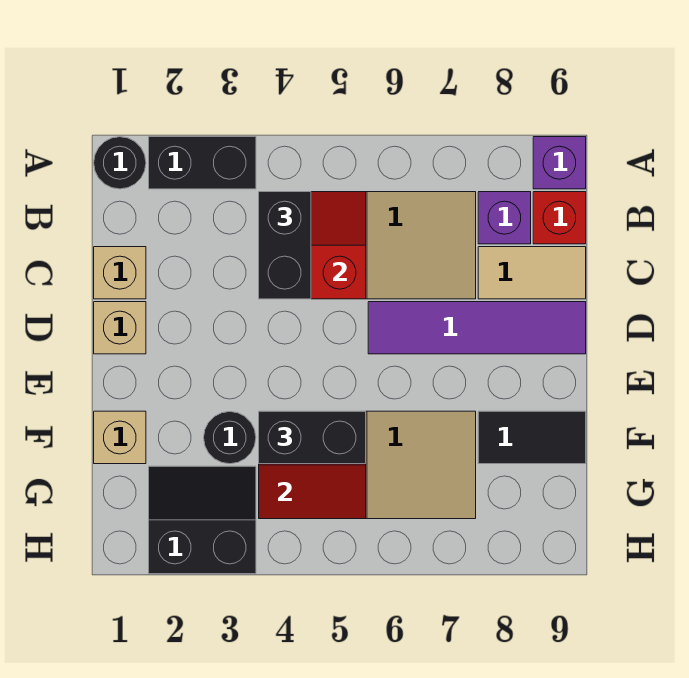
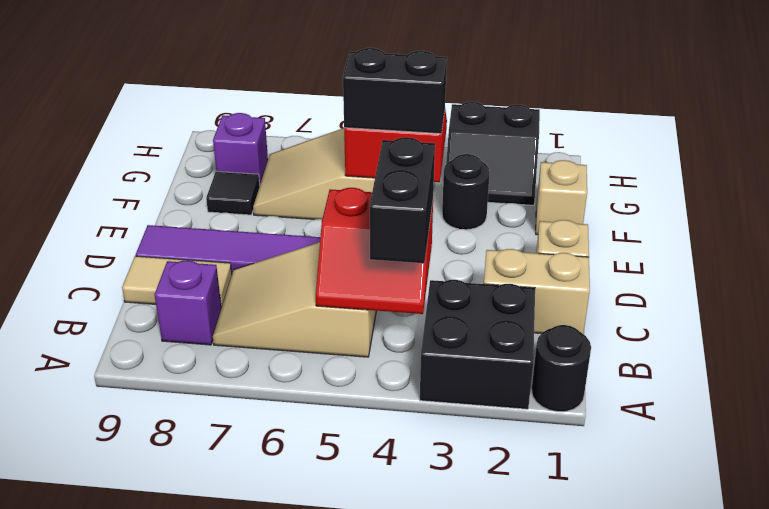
black 1x2 brick [149,137,256,189] -> black 2x2 brick [420,280,535,409]
purple 1x1 brick [533,137,586,189] -> purple 1x1 brick moved to [213,113,268,184]
red 1x1 brick [533,192,586,244] -> none
tan 1x1 brick [94,247,146,299] -> tan 1x2 brick [484,249,590,334]
black 1x2 tile [478,411,586,464] -> black 1x1 tile [206,171,260,215]

